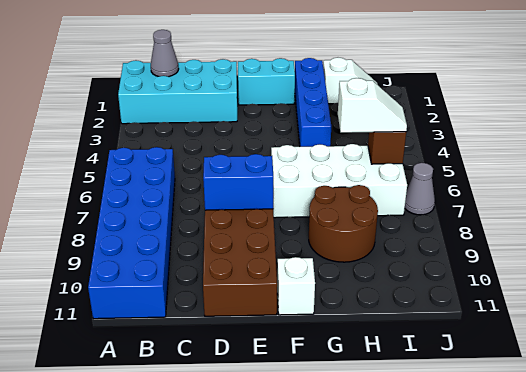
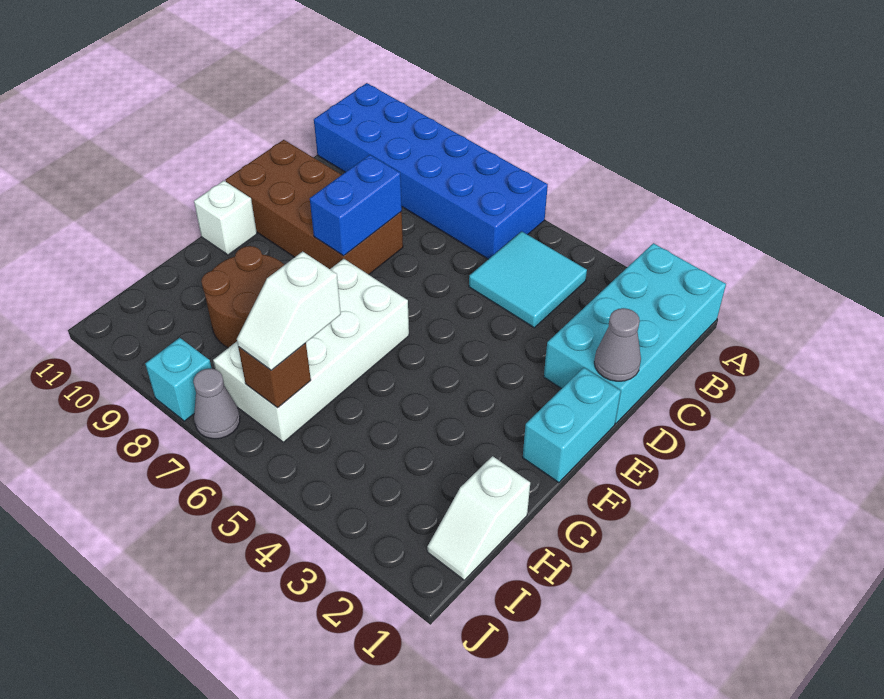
grey 1x1 cone [151,30,179,77] -> grey 1x1 cone moved to [594,308,641,381]
none -> cyan 2x2 tile [469,231,587,328]
blue 1x4 brick [295,58,331,147] -> none
none -> cyan 1x1 brick [145,338,212,421]

